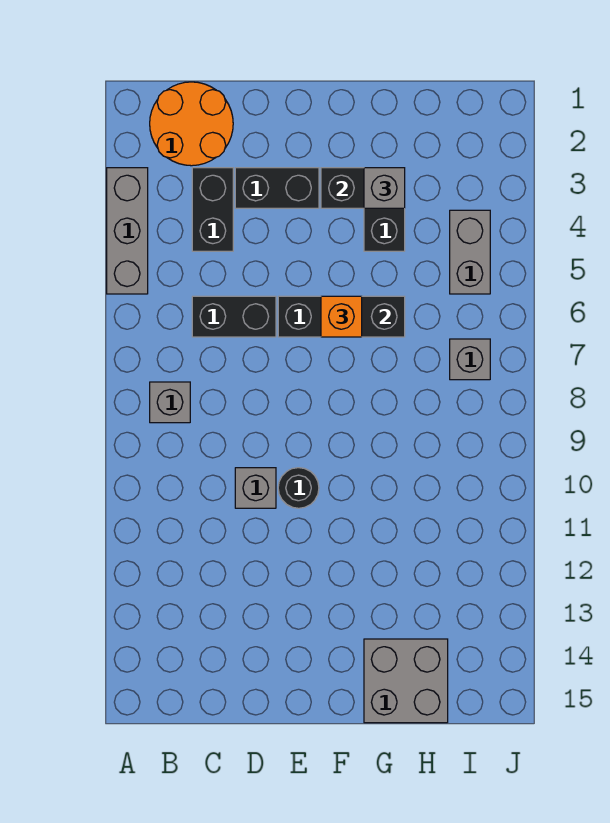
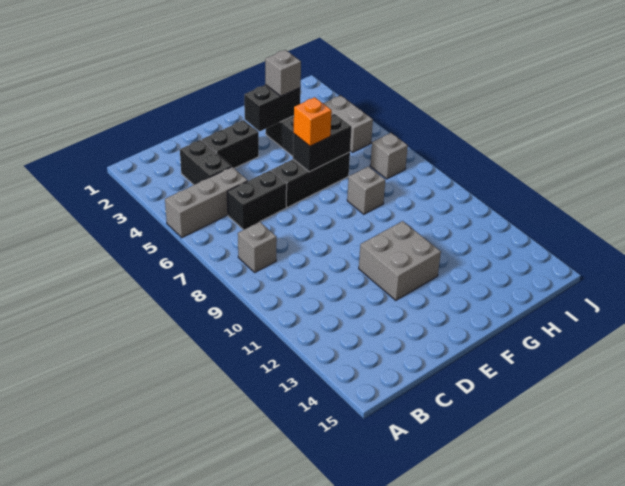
grey 1x3 brick [107,168,148,294] -> grey 1x3 brick turned to [165,167,248,238]
orange 2x2 round brick [150,82,233,166] -> none
grey 1x1 brick [235,468,276,508] -> grey 1x1 brick moved to [347,166,385,214]
black 1x1 round brick [278,468,319,508] -> none
grey 2x2 brick [364,639,448,723] -> grey 2x2 brick moved to [359,221,441,300]

